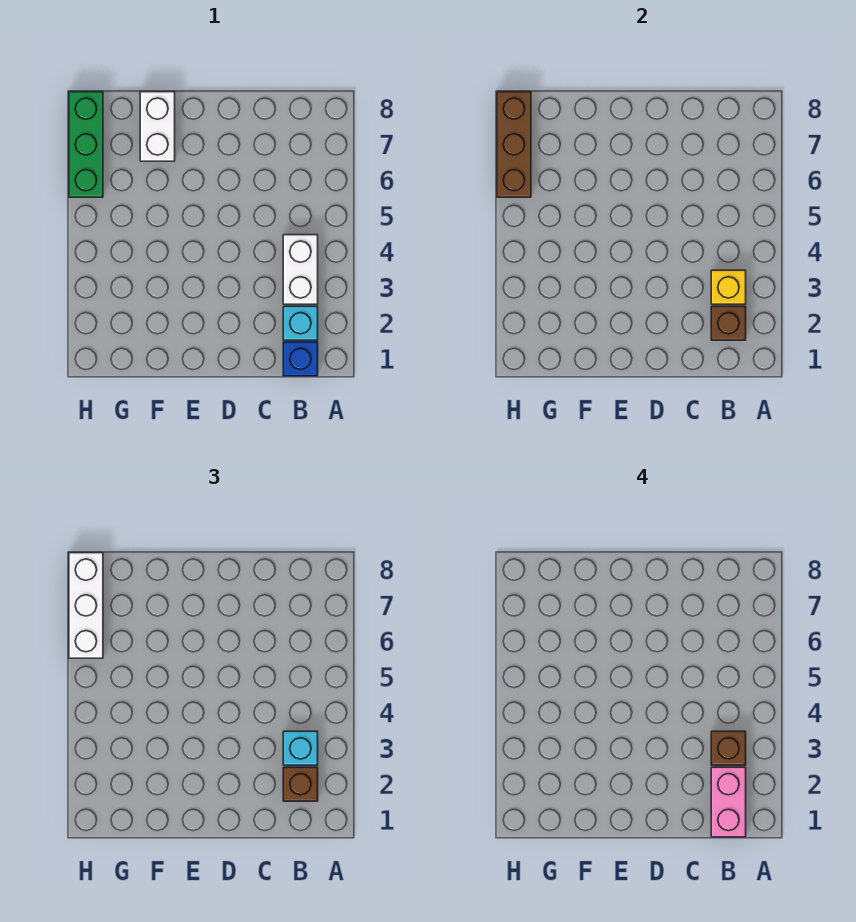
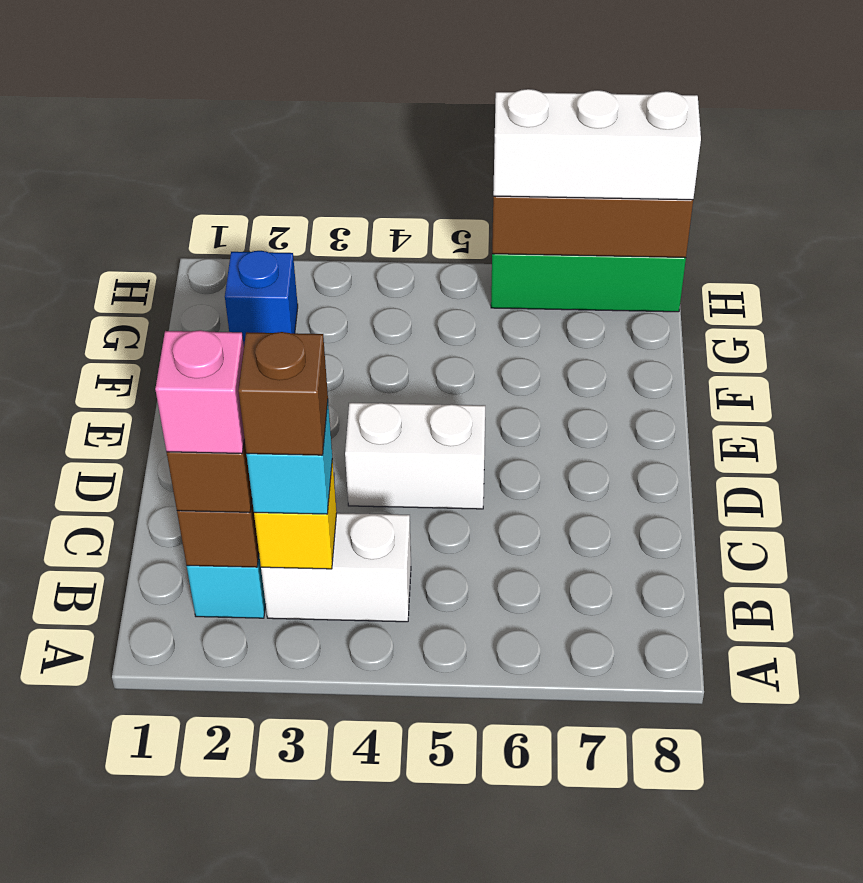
blue 1x1 brick [283,342,318,376] -> blue 1x1 brick moved to [225,251,298,344]
pink 1x2 brick [711,767,746,837] -> pink 1x1 brick [155,330,244,454]
white 1x2 brick [140,92,175,161] -> white 1x2 brick moved to [345,403,485,509]

